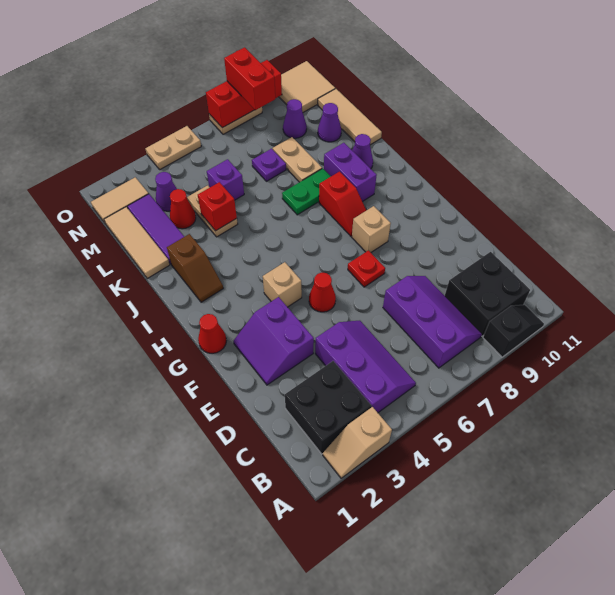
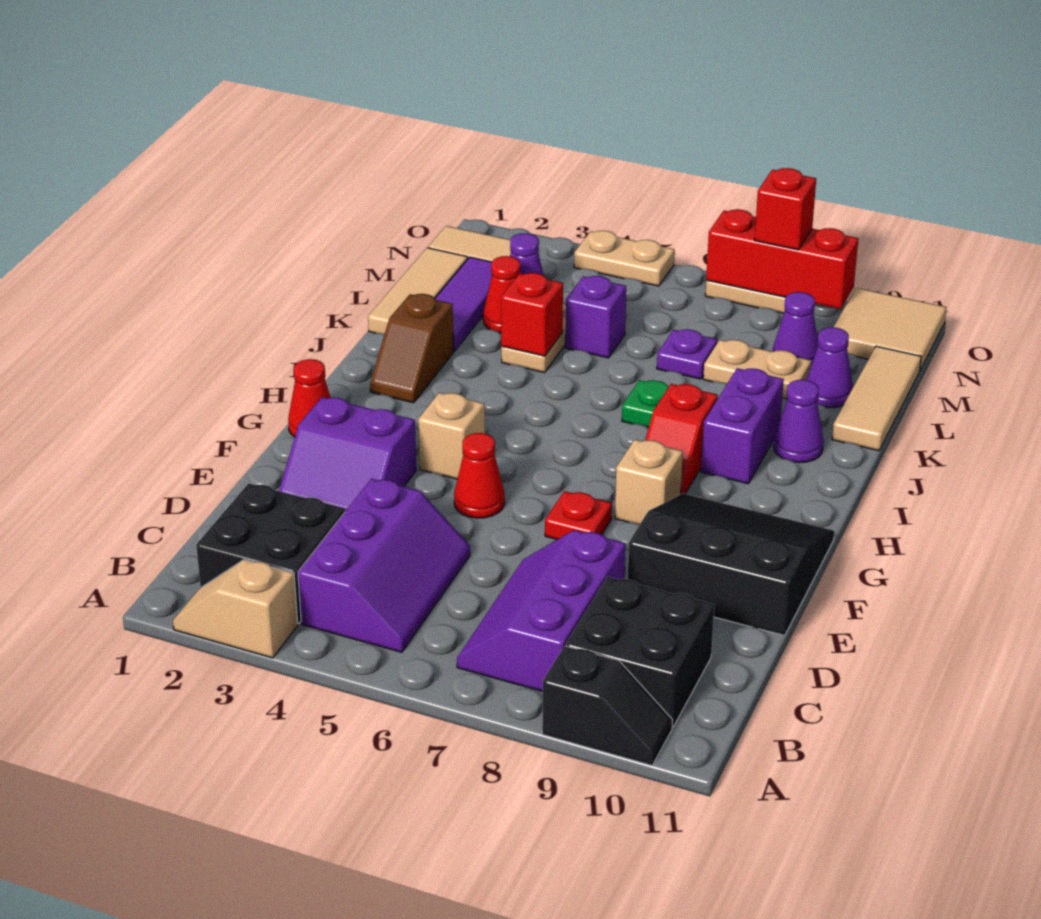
purple 2x3 slope [383,276,482,368] -> purple 2x3 slope turned to [457,530,625,691]
purple 2x2 slope [233,297,314,385] -> purple 2x2 slope turned to [279,397,416,511]
none -> black 3x3 slope [628,494,835,636]
tan 1x2 plate [273,137,322,182] -> tan 1x2 plate turned to [703,340,811,399]
red 1x2 brick [224,47,275,110] -> red 1x1 brick [755,168,816,250]

